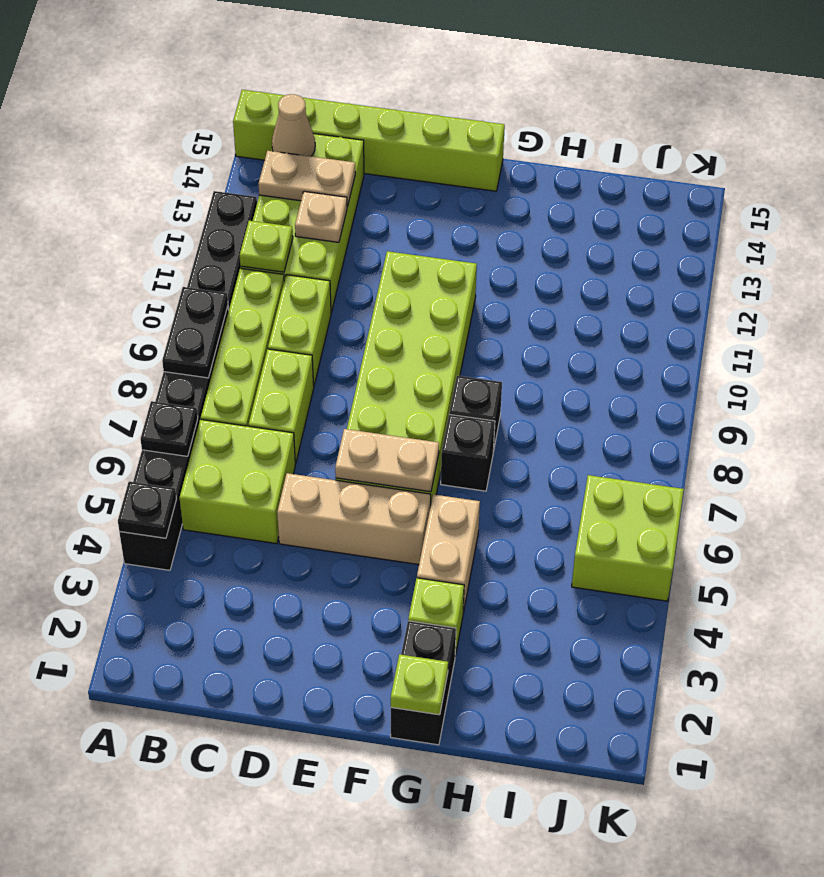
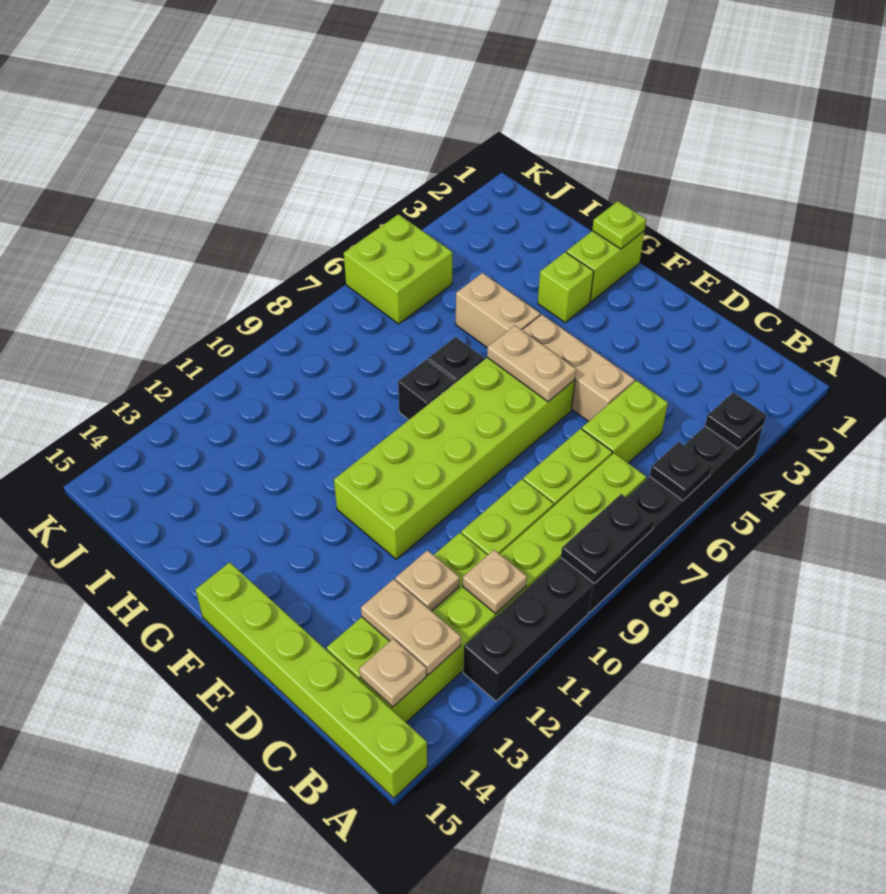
lime 2x2 brick [180,419,295,544] -> lime 1x2 brick [582,381,668,463]
lime 1x1 plate [240,221,293,272] -> tan 1x1 plate [463,550,527,614]
tan 1x1 cone [272,94,315,156] -> tan 1x1 plate [359,639,426,707]
black 1x2 brick [391,621,456,745] -> lime 1x2 brick [566,231,644,302]
tan 1x2 brick [417,494,480,613] -> tan 1x2 brick turned to [456,273,540,347]

